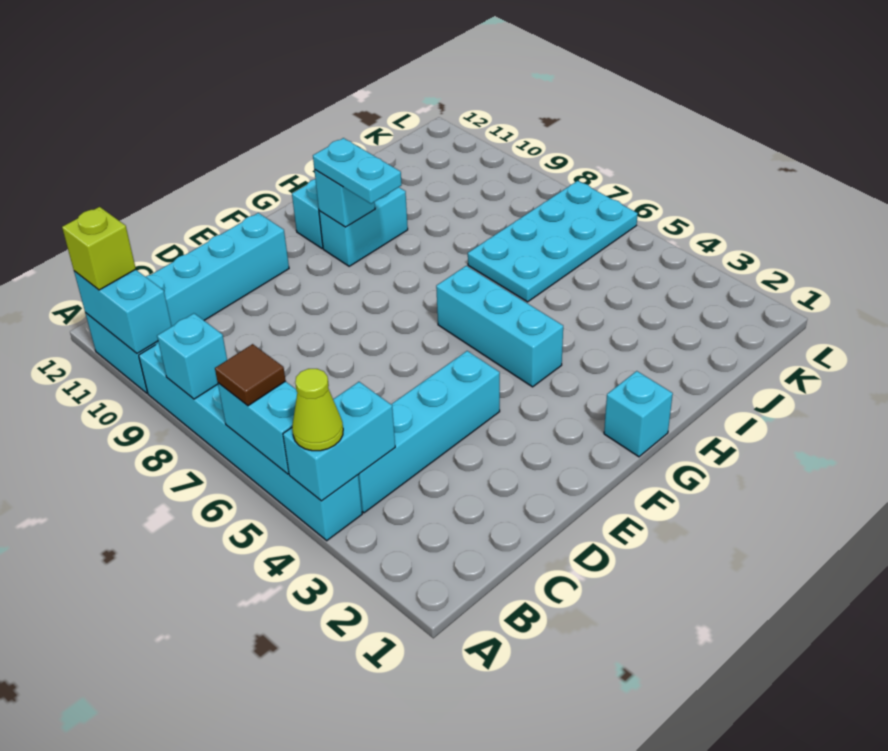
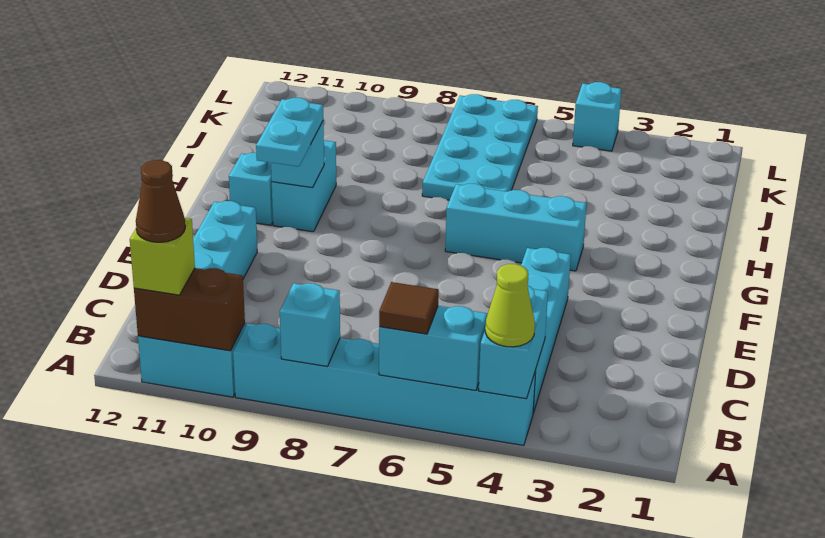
cyan 1x2 brick [74,269,172,353] -> brown 1x2 brick [134,268,245,351]
none -> brown 1x1 cone [136,160,185,242]
cyan 1x1 brick [604,371,673,457] -> cyan 1x1 brick moved to [573,82,621,151]
cyan 1x2 plate [313,138,402,204] -> cyan 1x2 plate turned to [256,98,323,166]

